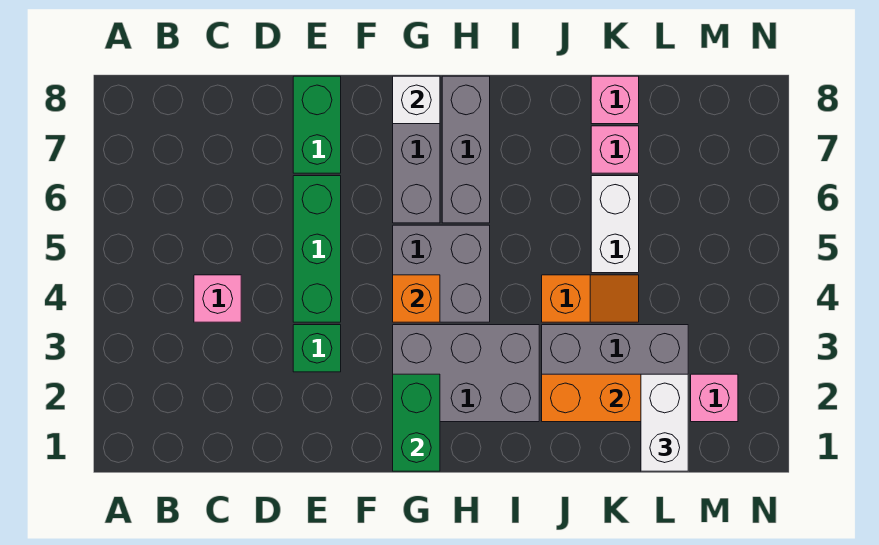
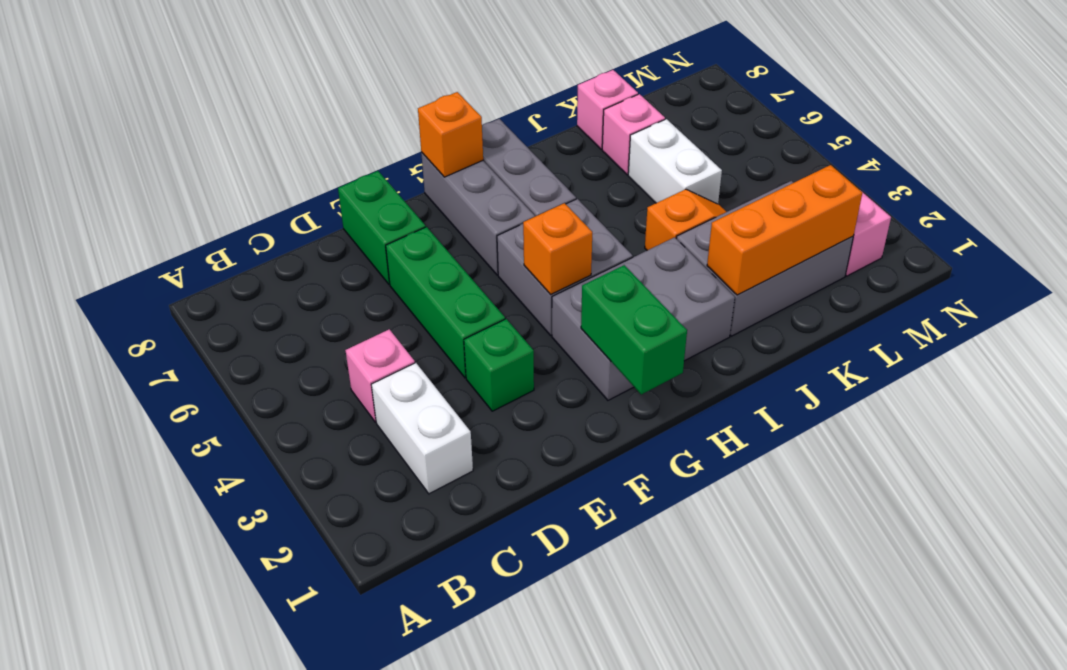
white 1x1 brick [393,76,440,124] -> orange 1x1 brick [418,92,483,177]
white 1x2 brick [641,374,688,471] -> white 1x2 brick moved to [371,363,473,494]

